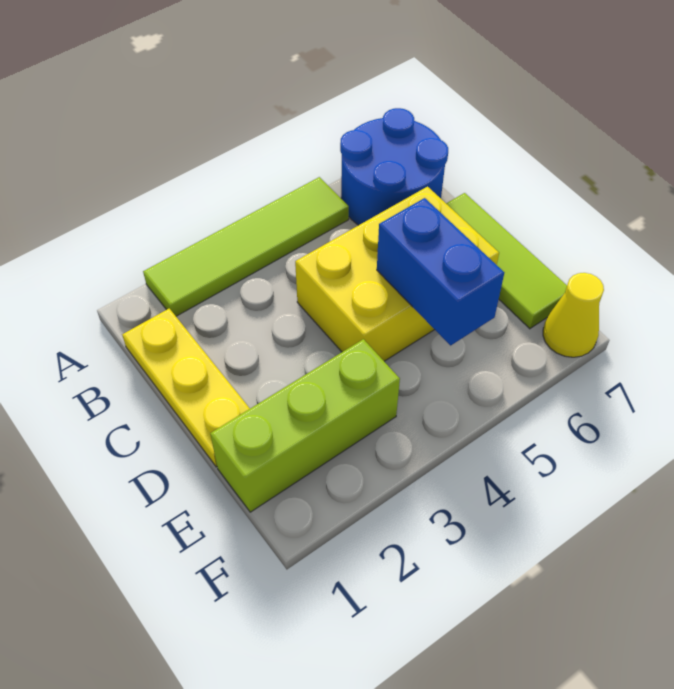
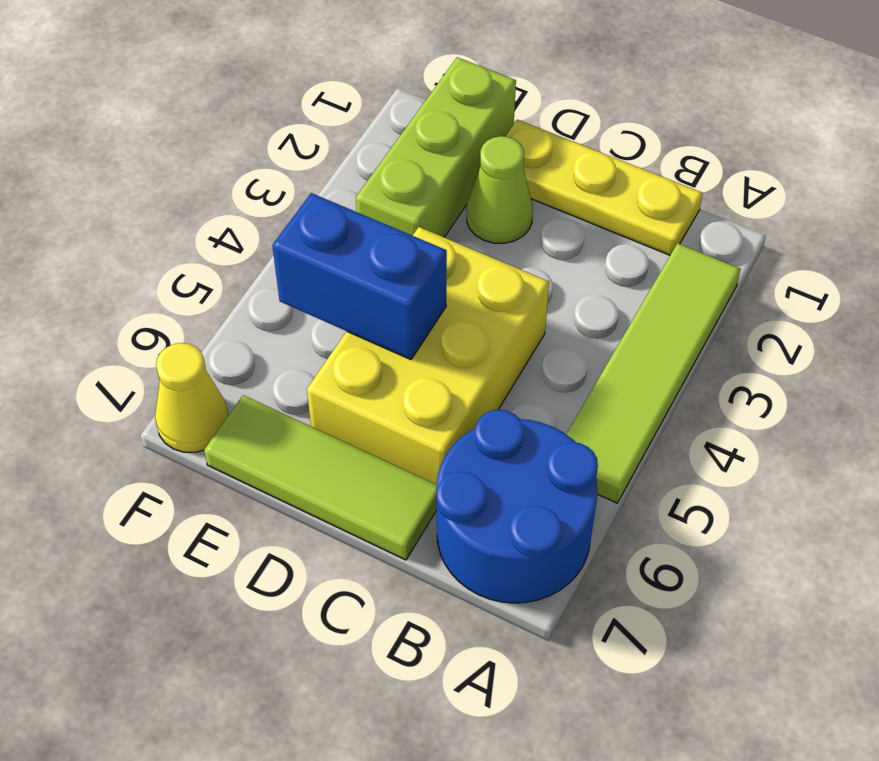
none -> lime 1x1 cone [467,136,533,243]

